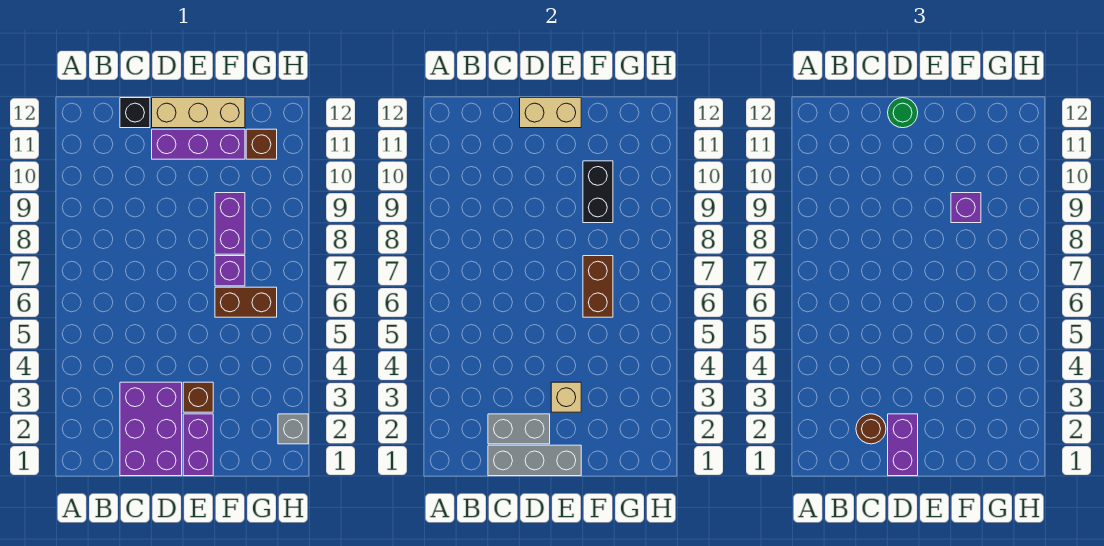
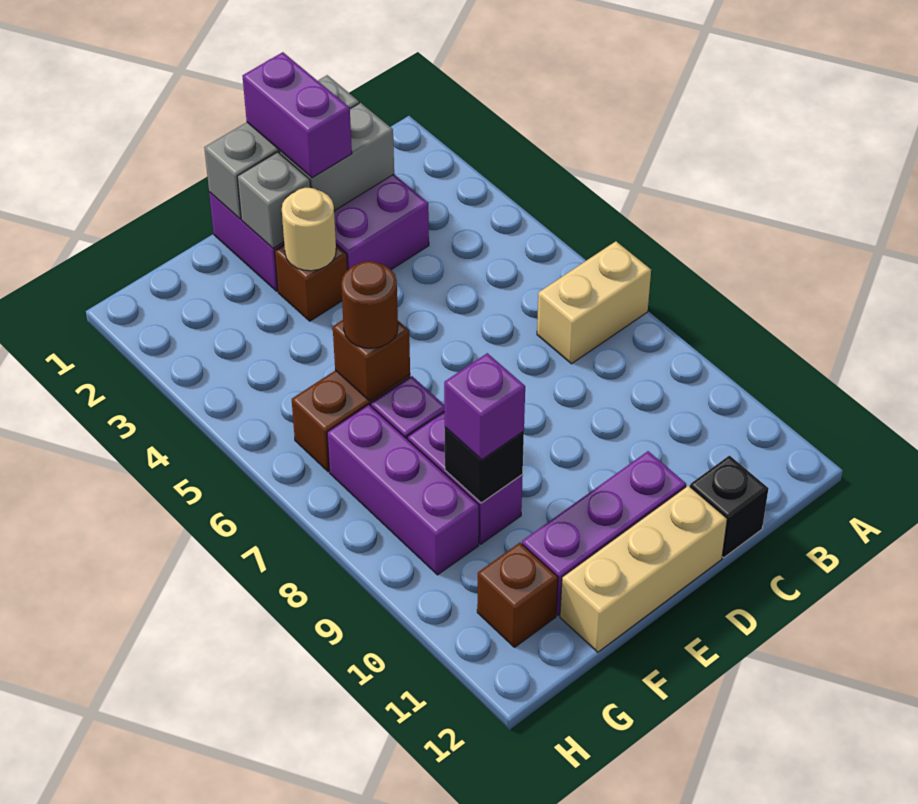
brown 1x1 round brick [856,414,886,444] -> brown 1x1 round brick moved to [341,261,398,348]
tan 1x2 brick [520,98,581,128] -> tan 1x2 brick moved to [537,241,651,364]
green 1x1 round brick [888,98,918,128] -> none
tan 1x1 brick [551,382,581,412] -> tan 1x1 round brick [282,188,336,271]
brown 1x2 brick [583,256,613,317] -> brown 1x1 brick [333,320,410,401]
black 1x2 brick [583,161,613,223] -> black 1x1 brick [445,427,524,503]
none -> purple 1x3 brick [327,405,479,575]
grey 1x1 brick [278,414,308,444] -> grey 1x1 brick moved to [237,152,310,248]

